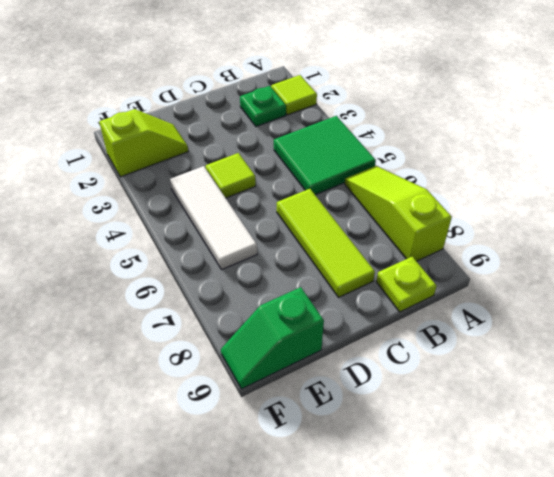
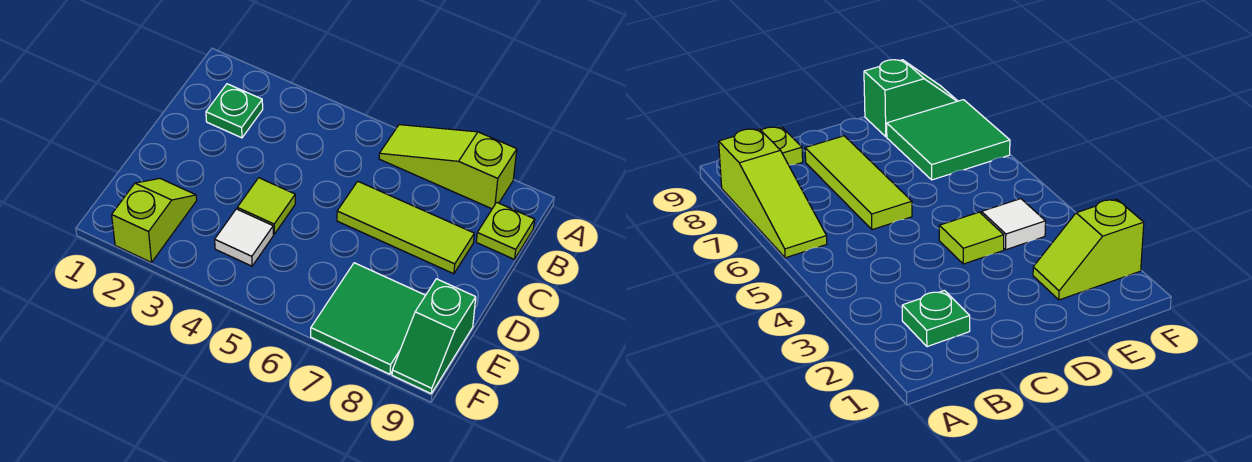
lime 1x1 tile [271,75,317,115] -> none
green 2x2 tile [274,116,376,195] -> green 2x2 tile moved to [311,263,426,374]
white 1x3 tile [170,166,257,269] -> white 1x1 tile [215,209,273,266]

